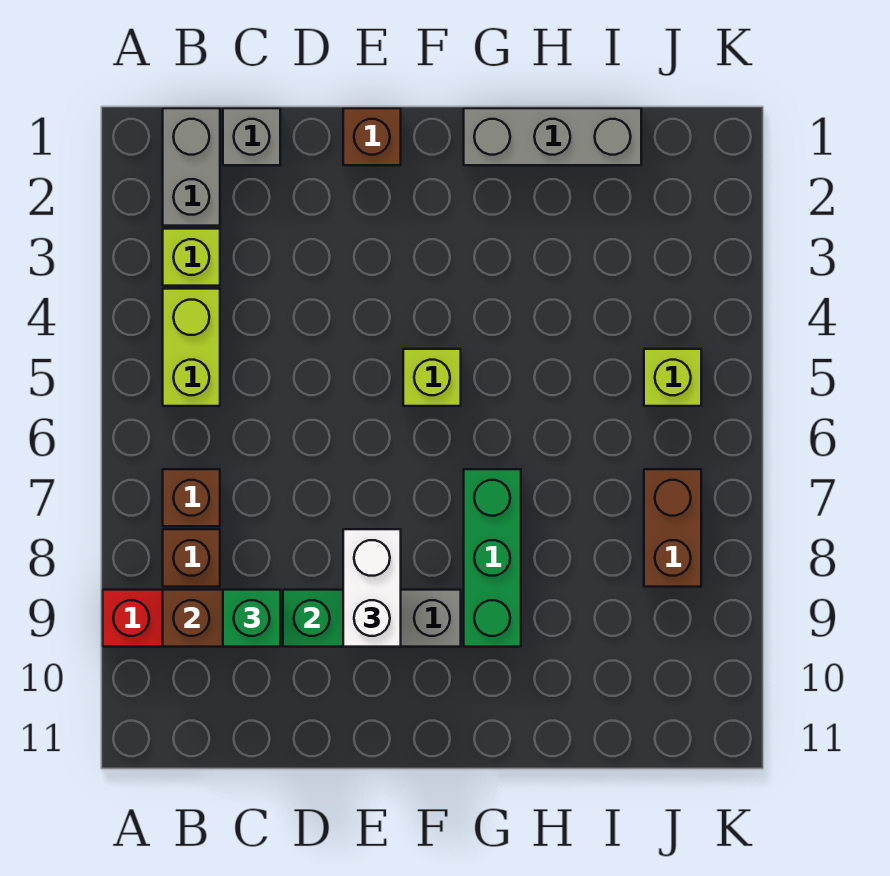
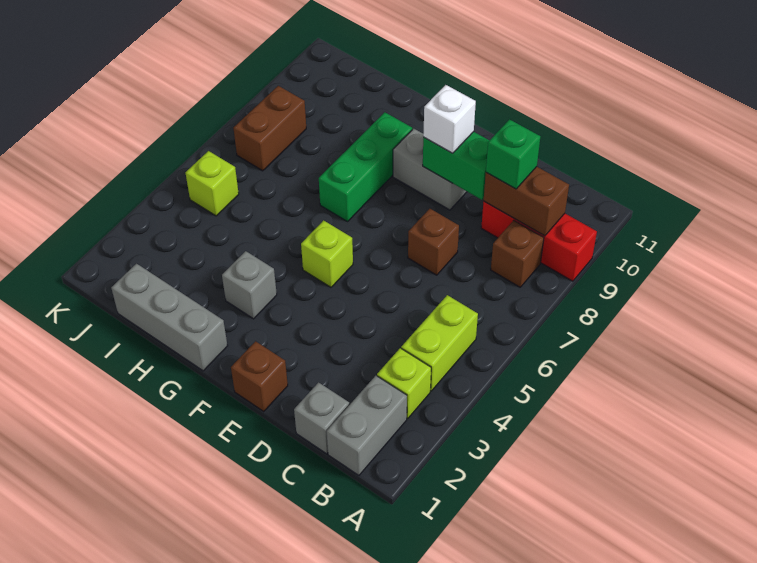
brown 1x1 brick [163,469,220,526] -> brown 1x1 brick moved to [408,209,459,275]
white 1x2 brick [343,529,401,647] -> white 1x1 brick [423,85,476,153]
none -> grey 1x1 brick [222,251,277,319]

